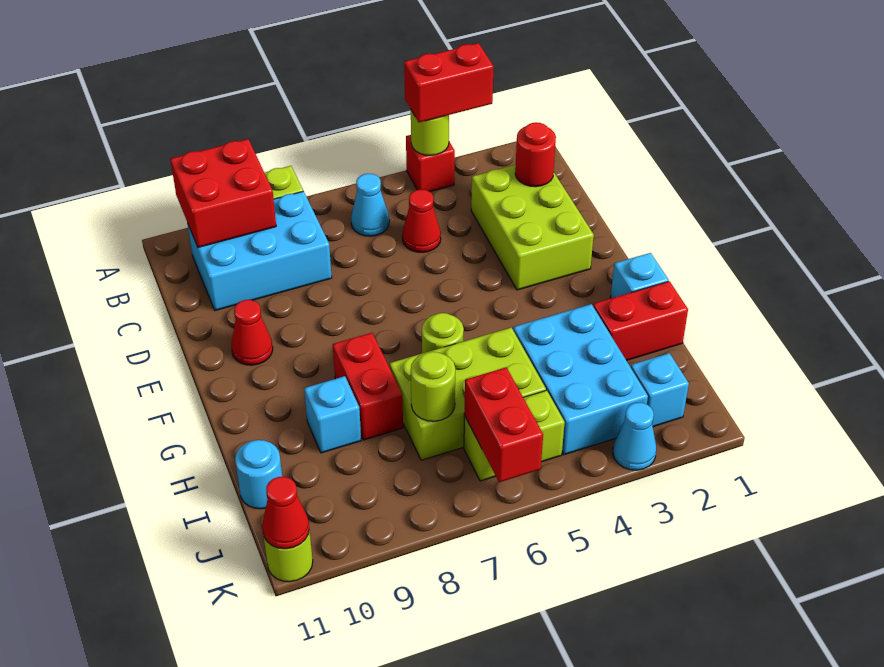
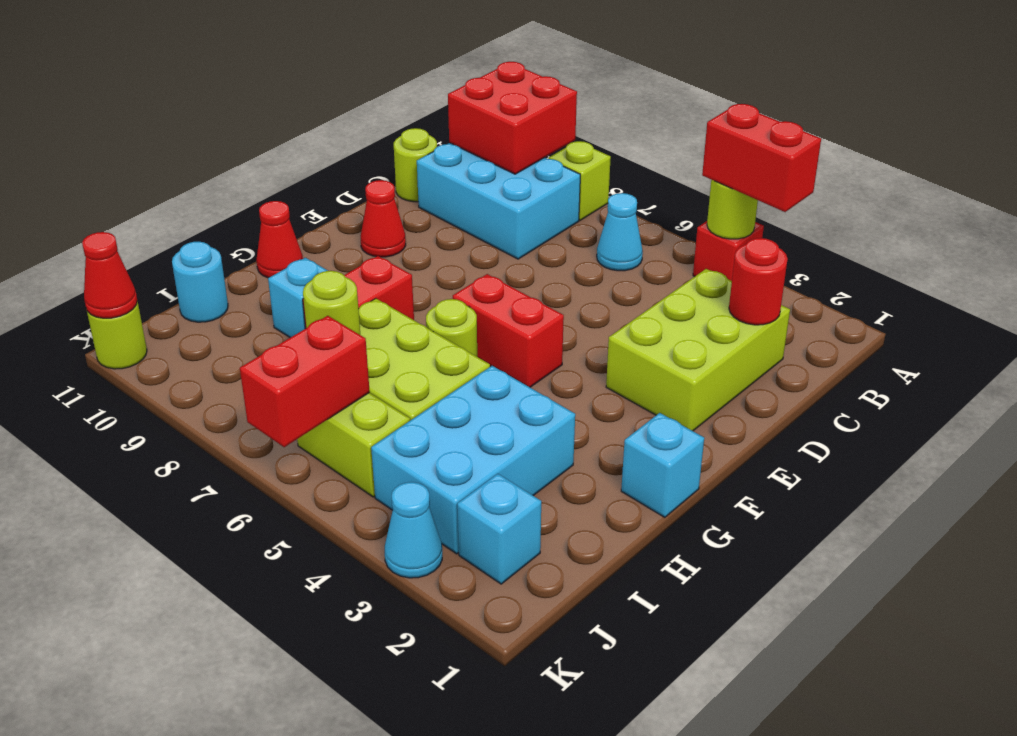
red 1x1 cone [402,189,441,252] -> red 1x1 cone moved to [256,201,303,278]
none -> lime 1x1 round brick [394,128,437,202]
red 1x2 brick [593,281,688,360] -> red 1x2 brick moved to [453,274,564,387]

